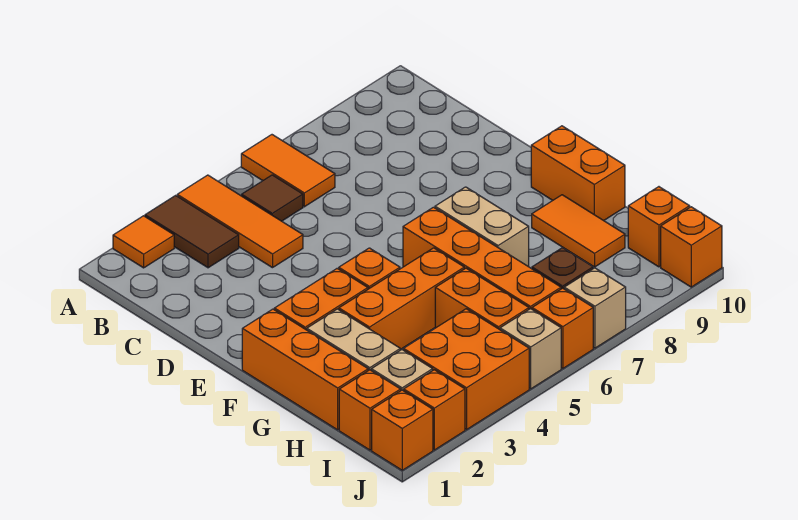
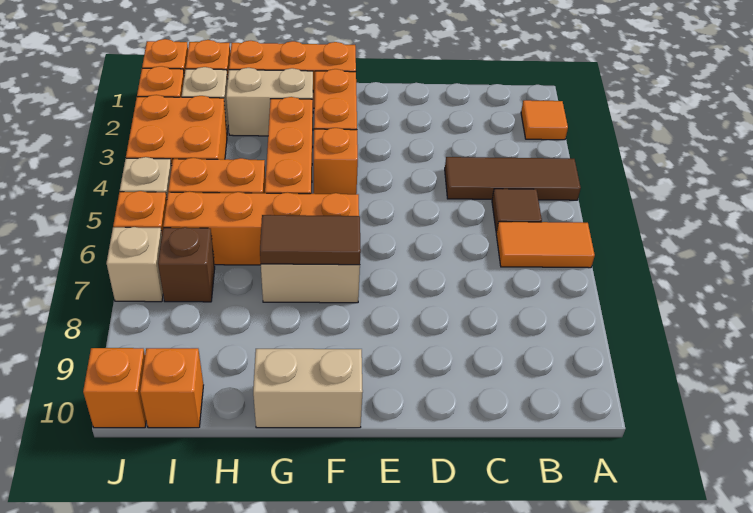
brown 1x2 tile [145,195,239,268] -> brown 1x2 tile moved to [260,215,361,265]
orange 1x3 tile [177,175,303,268] -> brown 1x3 tile [445,157,581,200]
orange 1x2 brick [531,126,625,221] -> tan 1x2 brick [253,349,363,428]
orange 1x2 tile [532,195,625,267] -> none

